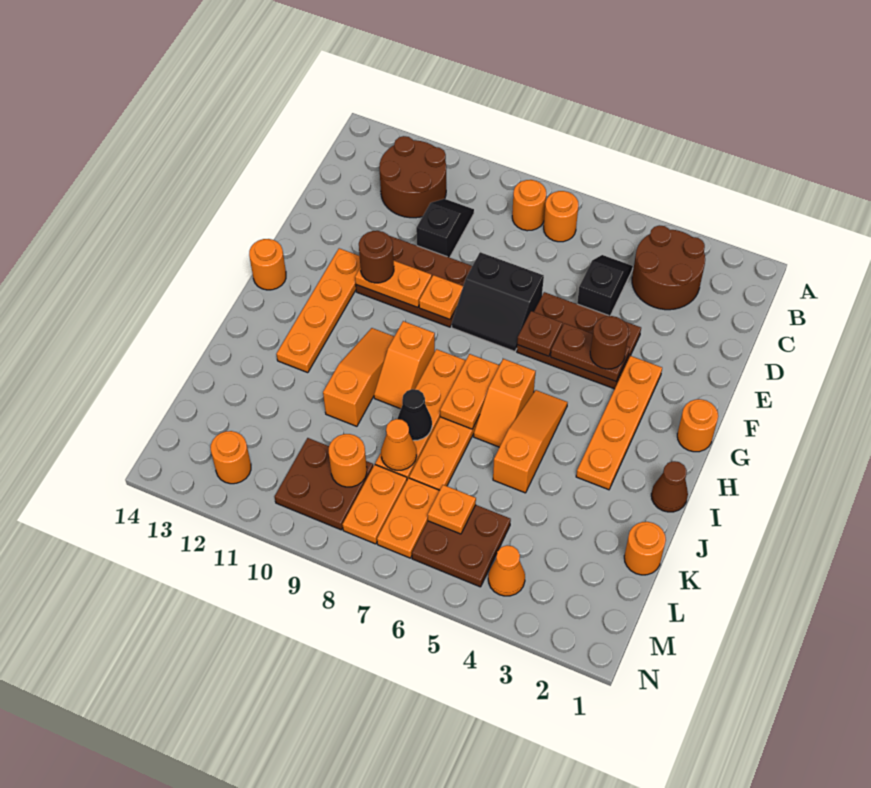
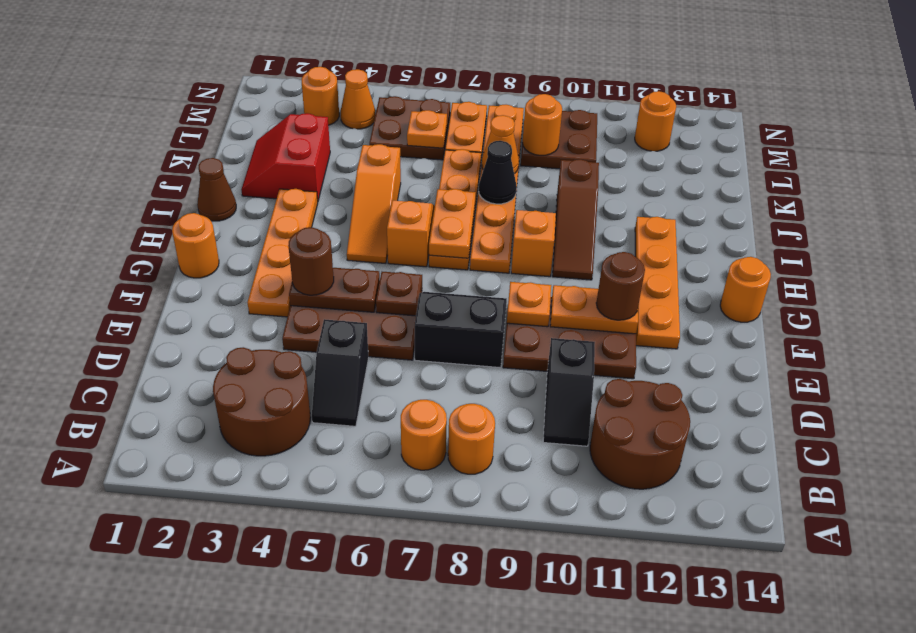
orange 1x3 slope [323,328,394,426] -> brown 1x3 slope [553,159,599,280]
none -> red 2x2 slope [241,113,330,200]
orange 1x1 round brick [624,522,666,575] -> orange 1x1 round brick moved to [302,67,339,125]

